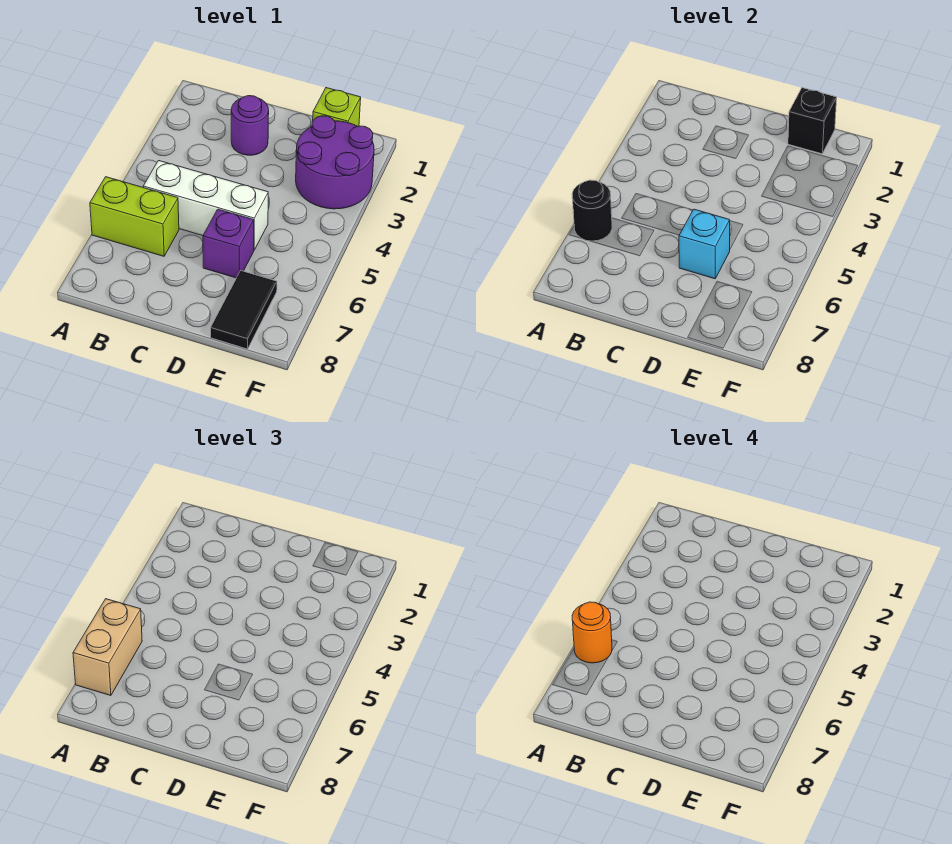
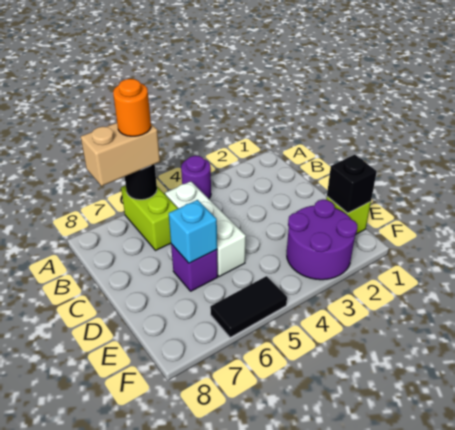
purple 1x1 round brick [231,96,269,155] -> purple 1x1 round brick moved to [181,156,211,199]
black 1x2 tile [211,271,277,349] -> black 1x2 tile moved to [210,276,287,337]

